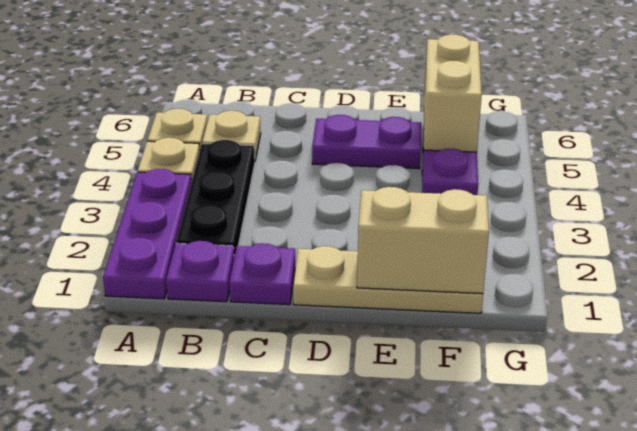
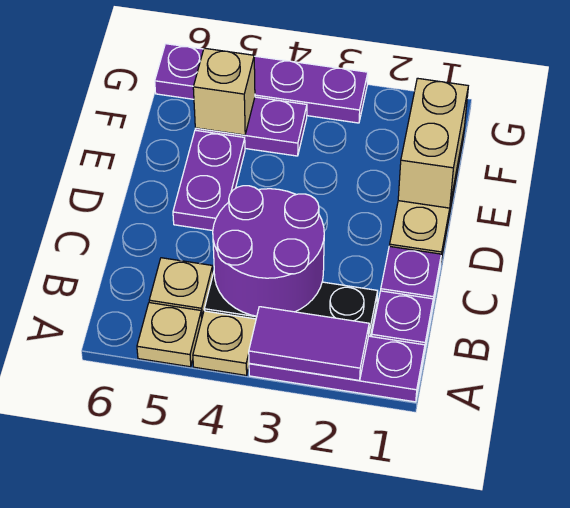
none -> purple 1x2 tile [249,307,369,380]
none -> purple 2x2 round brick [213,186,324,316]
tan 1x2 brick [424,34,482,152] -> tan 1x1 brick [193,48,255,135]
none -> purple 1x4 plate [155,44,368,123]

